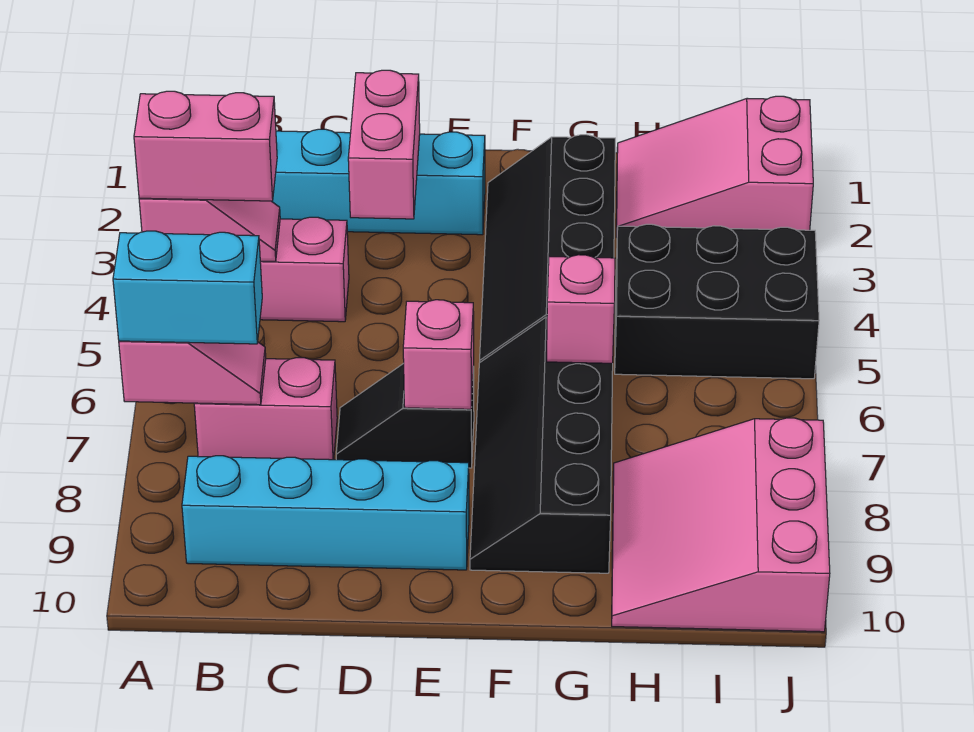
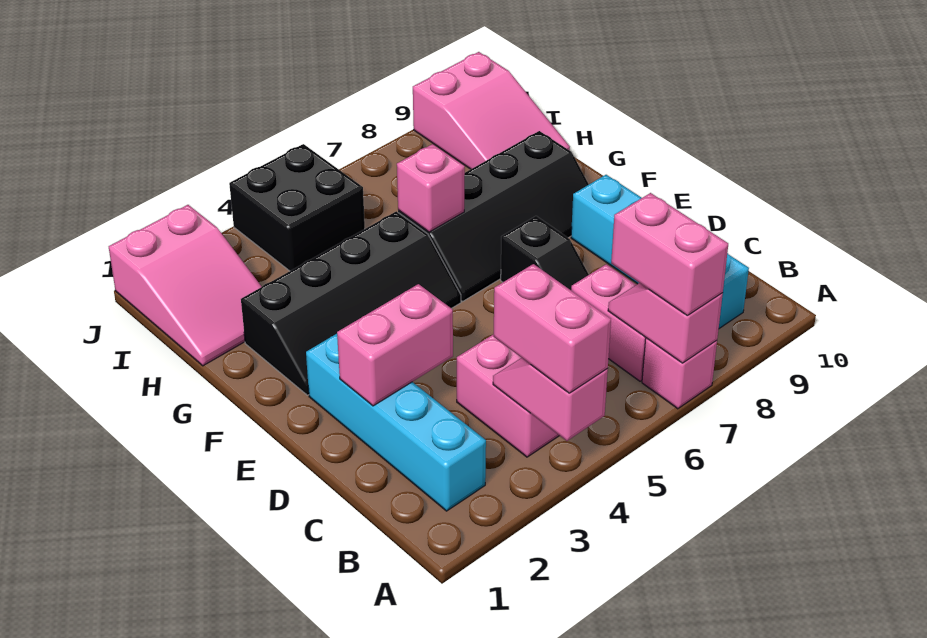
cyan 1x2 brick [113,231,262,344] -> pink 1x2 brick [611,193,728,315]
pink 1x1 brick [403,300,474,409] -> pink 1x1 brick moved to [642,338,717,409]
black 2x3 brick [615,224,819,379] -> black 2x2 brick [229,144,365,271]
pink 3x3 slope [612,418,830,632] -> pink 2x3 slope [413,52,570,169]

